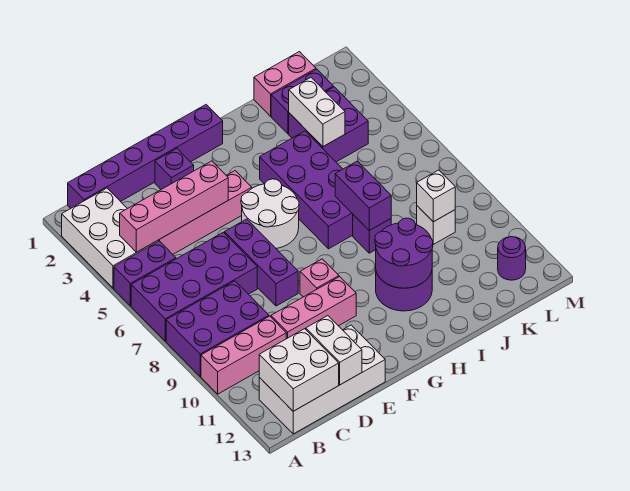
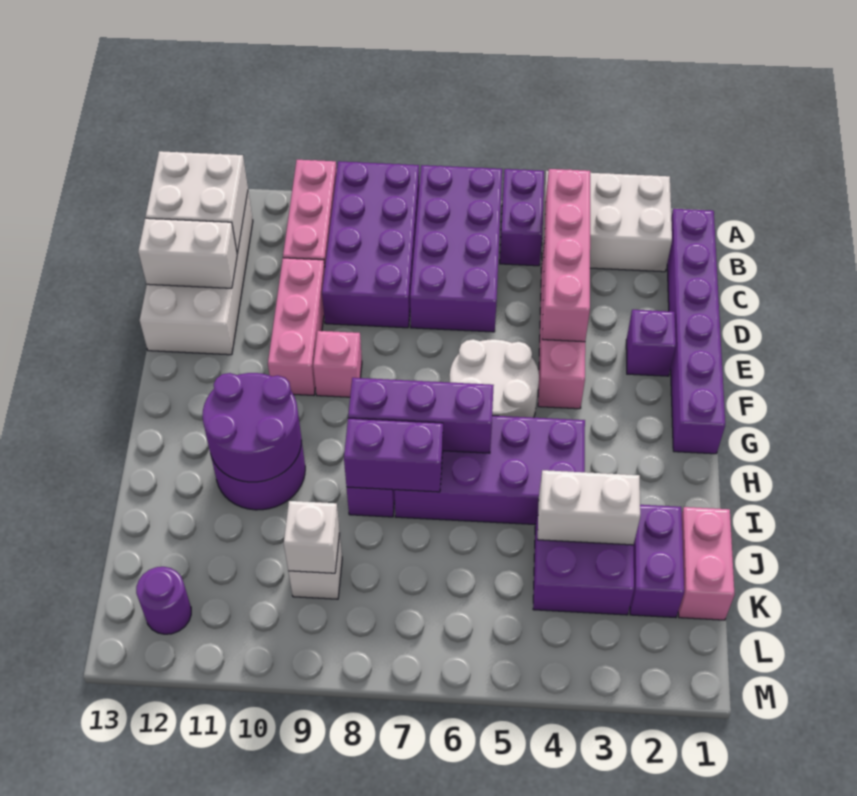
purple 2x3 brick [166,281,269,376] -> purple 2x4 brick [322,161,419,328]
purple 1x3 brick [225,219,298,306] -> purple 1x3 brick moved to [348,378,494,453]

